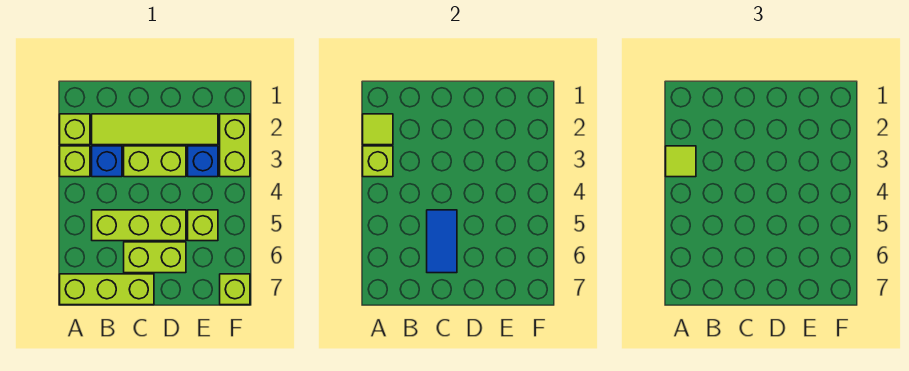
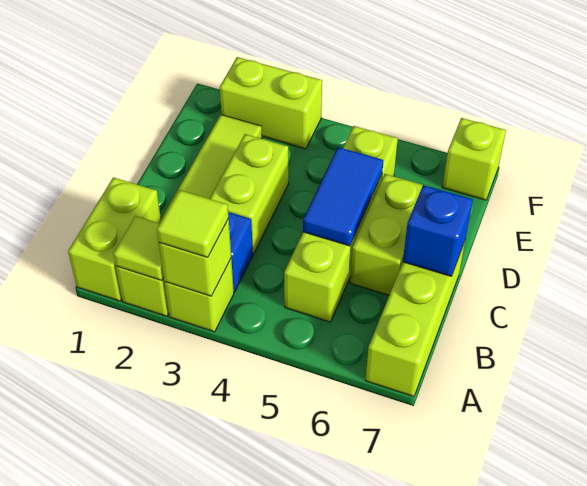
none -> lime 1x2 brick [68,177,161,301]
blue 1x2 tile [427,210,457,273] -> blue 1x2 tile turned to [303,147,383,246]
blue 1x1 brick [188,146,218,177] -> blue 1x1 brick moved to [403,185,473,277]

